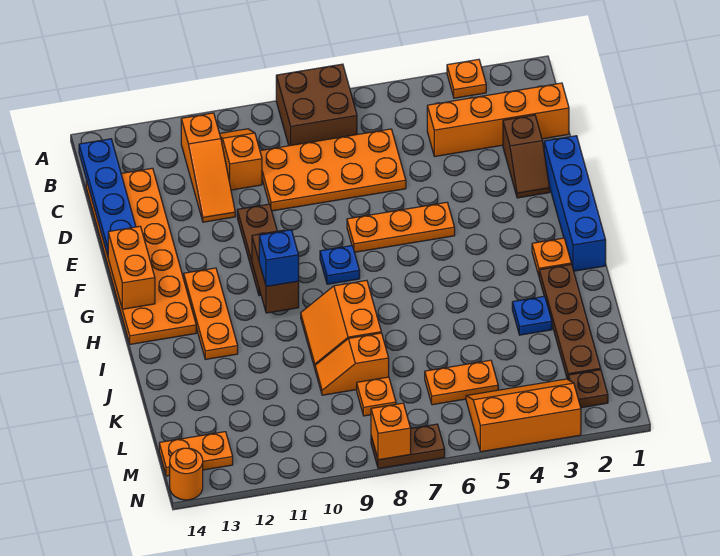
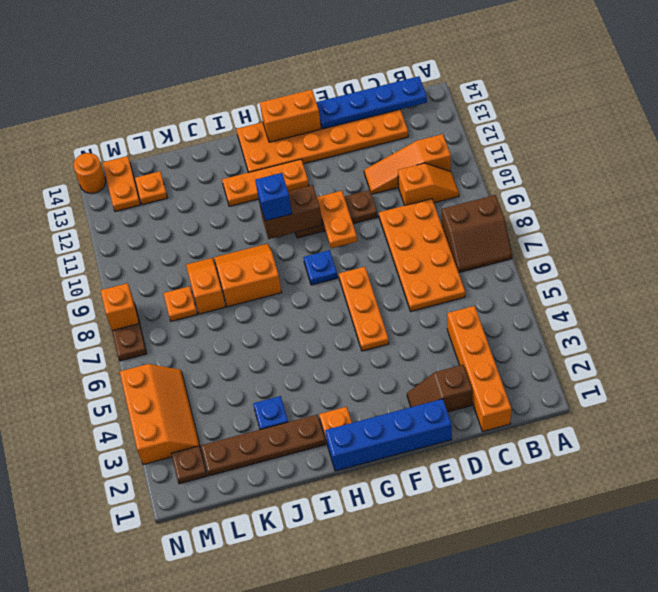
orange 1x1 plate [447,59,486,98] -> orange 1x1 plate moved to [135,171,167,205]
brown 2x2 brick [276,64,357,146] -> brown 2x2 slope [442,195,512,273]
orange 1x2 plate [425,360,498,405] -> orange 1x2 plate moved to [317,191,357,248]

